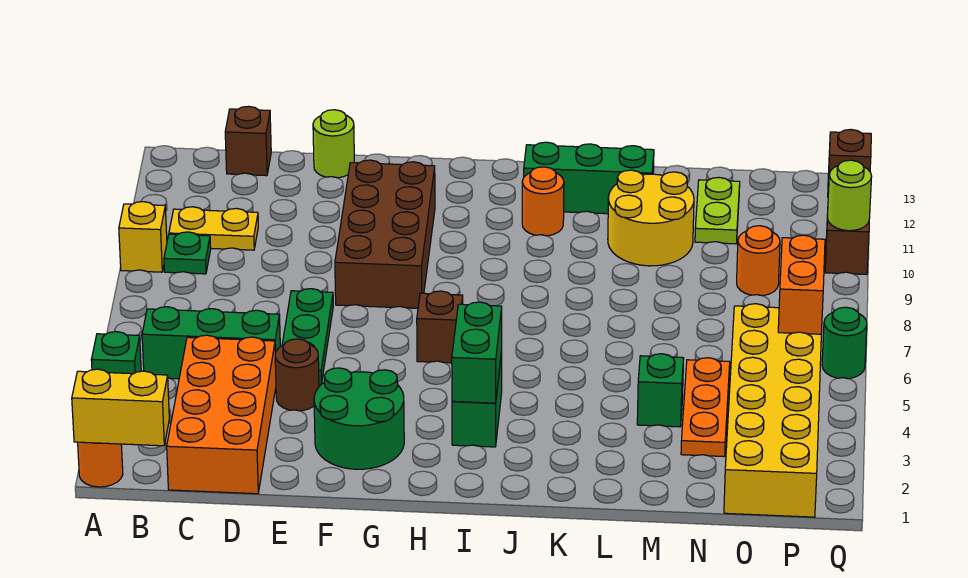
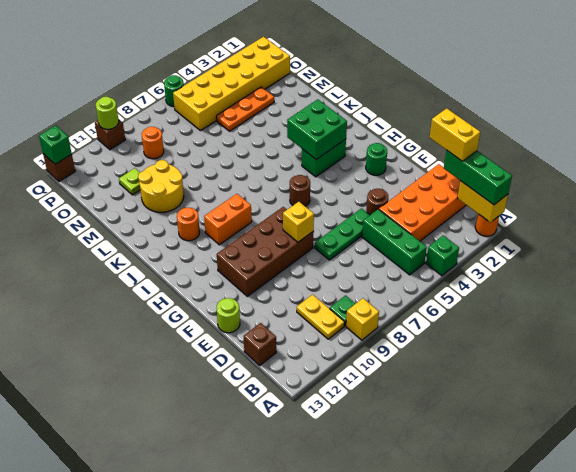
none -> yellow 1x2 brick [430,108,480,161]
green 2x2 round brick [314,368,404,469] -> green 1x1 round brick [366,143,387,175]
none -> yellow 1x1 brick [283,202,314,242]
brown 1x1 brick [417,291,463,363] -> brown 1x1 round brick [290,175,310,206]
green 1x2 brick [452,302,502,403] -> green 2x2 brick [287,99,347,159]
green 1x3 brick [524,142,654,214] -> green 1x3 brick moved to [444,150,512,205]
green 1x1 brick [637,354,684,427] -> green 1x1 brick moved to [39,126,72,164]
lime 1x2 plate [695,177,740,244] -> lime 1x1 plate [119,168,140,195]
orange 1x2 brick [778,235,825,334] -> orange 1x2 brick moved to [204,194,252,245]

